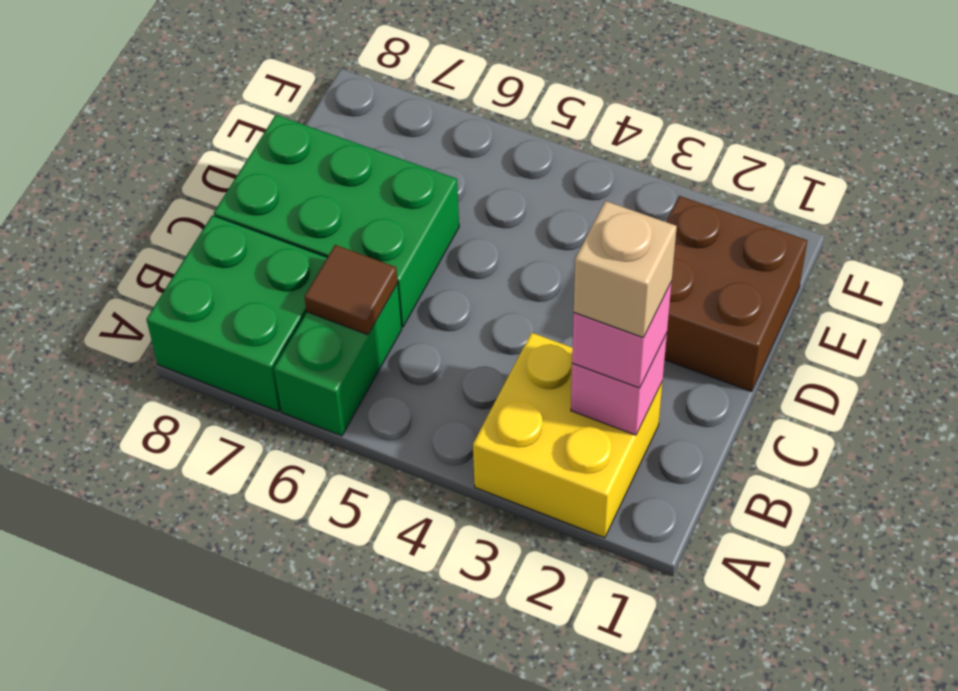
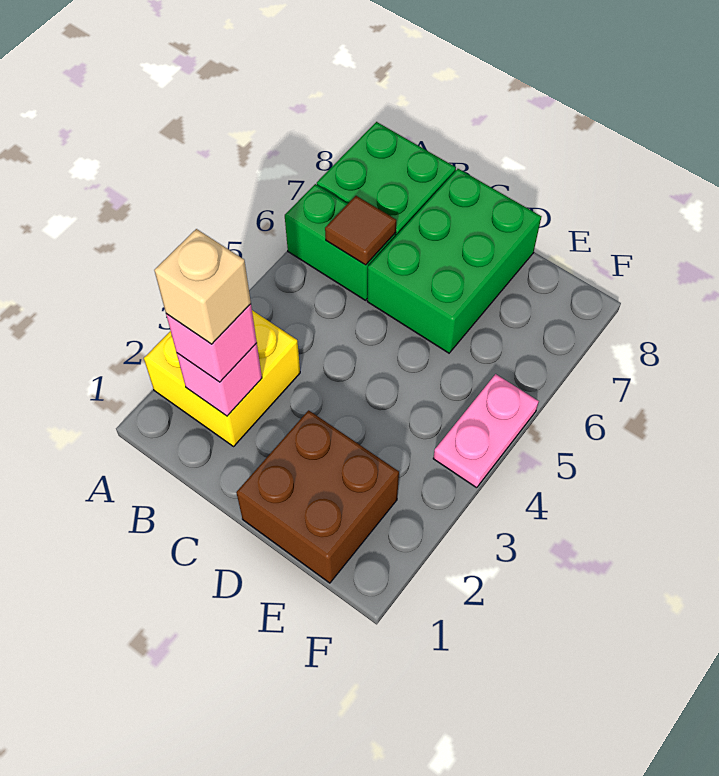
none -> pink 1x2 plate [433,374,539,488]

